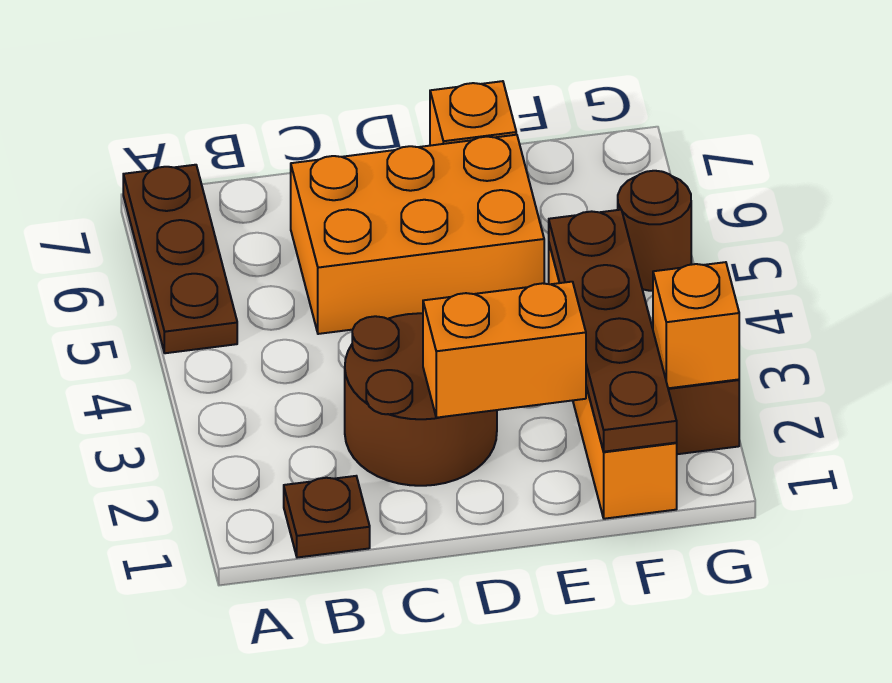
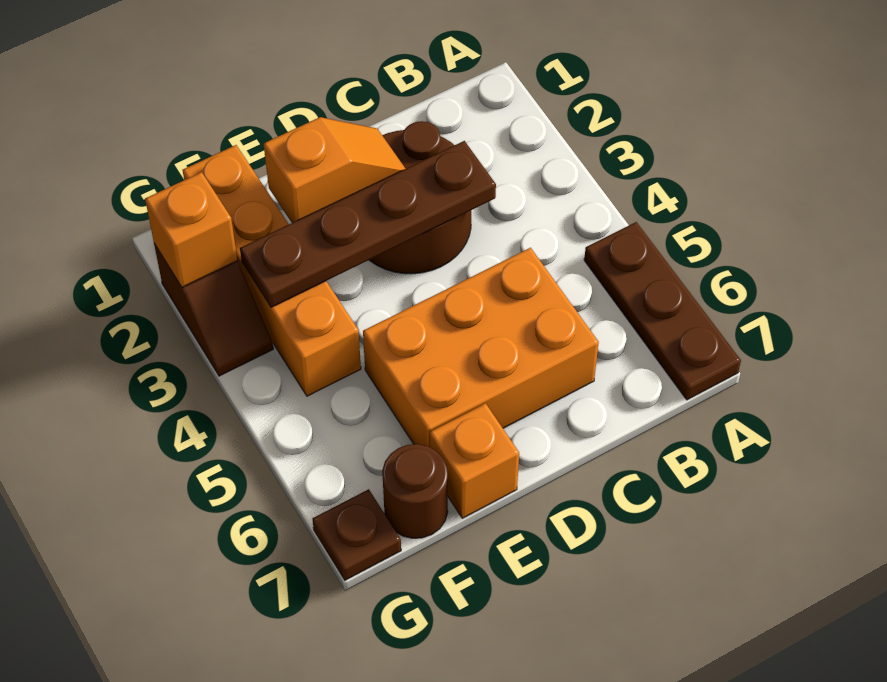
brown 1x1 plate [284,476,370,558] -> brown 1x1 plate moved to [312,489,401,580]
orange 1x2 brick [423,282,586,418] -> orange 1x2 slope [264,117,406,223]
brown 1x4 plate [549,210,677,452] -> brown 1x4 plate turned to [240,141,496,307]
brown 1x1 round brick [618,171,691,291] -> brown 1x1 round brick moved to [382,444,448,538]

